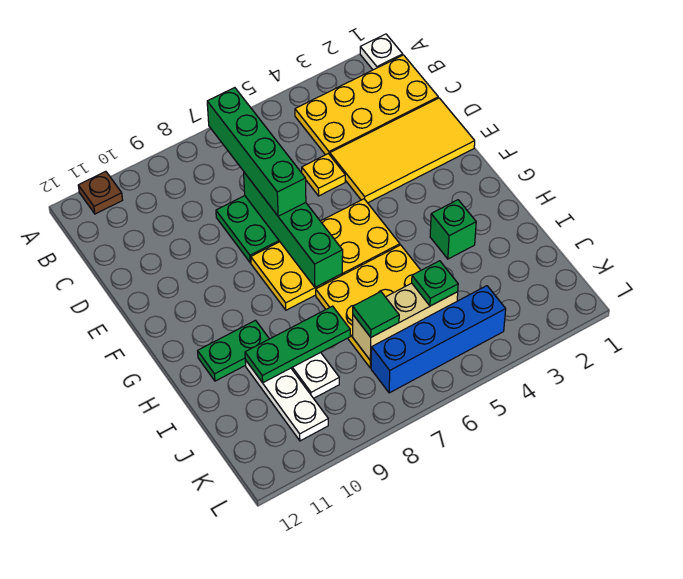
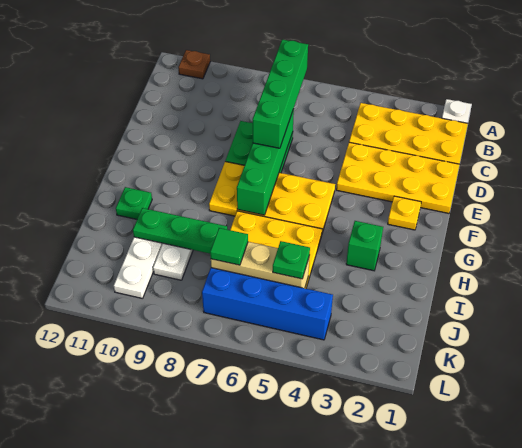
yellow 2x4 tile [330,98,475,203] -> yellow 2x4 plate [336,142,460,213]
yellow 1x1 plate [302,154,345,196] -> yellow 1x1 plate moved to [388,196,421,230]
green 1x2 plate [198,320,269,381] -> green 1x1 plate [116,187,152,219]

